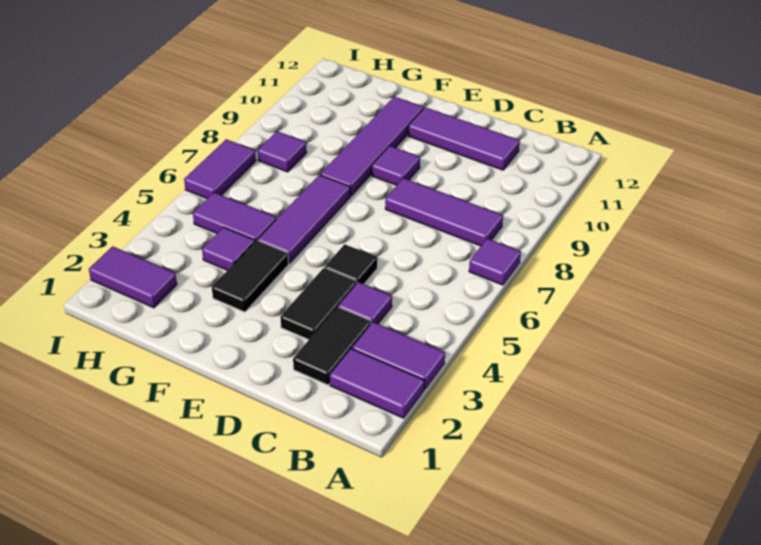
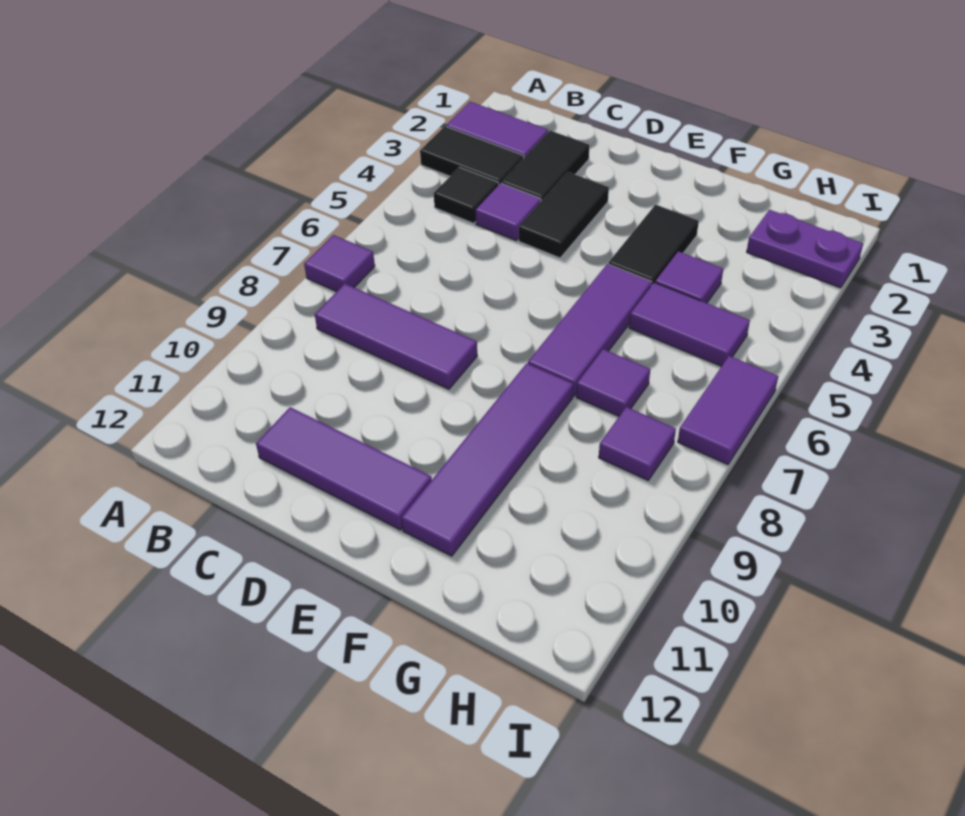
purple 1x2 tile [352,322,445,390] -> black 1x2 tile [420,126,524,184]
black 1x1 tile [325,244,377,284] -> black 1x1 tile moved to [434,167,499,224]
purple 1x1 tile [372,146,420,185] -> purple 1x1 tile moved to [576,349,650,416]
purple 1x2 tile [89,246,177,308] -> purple 1x2 plate [747,210,863,288]

